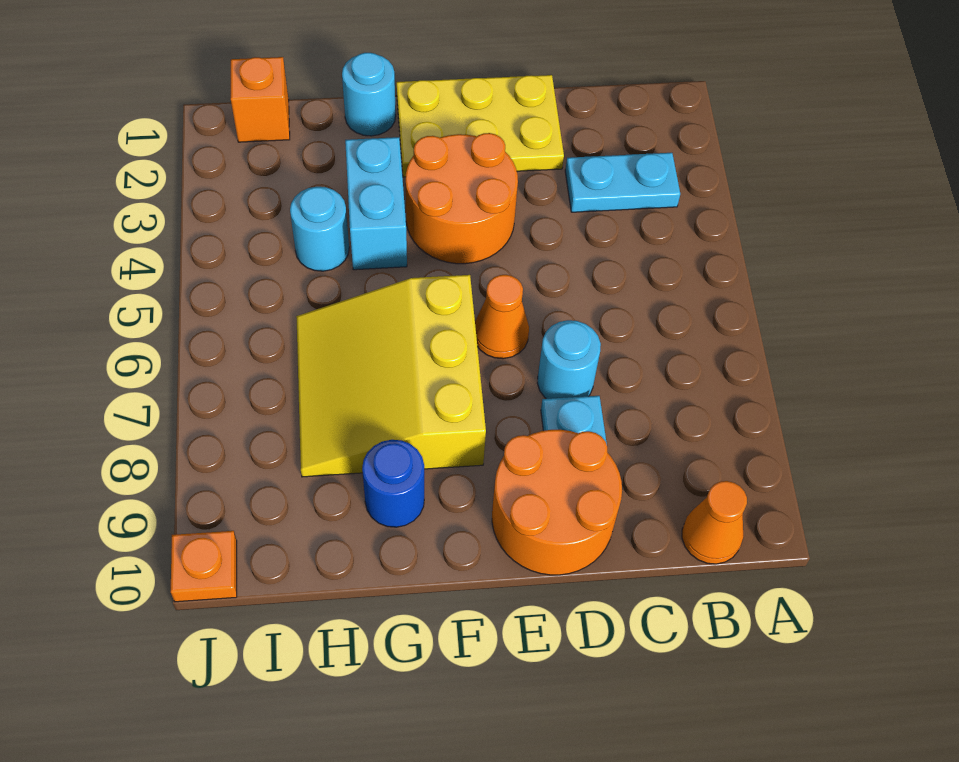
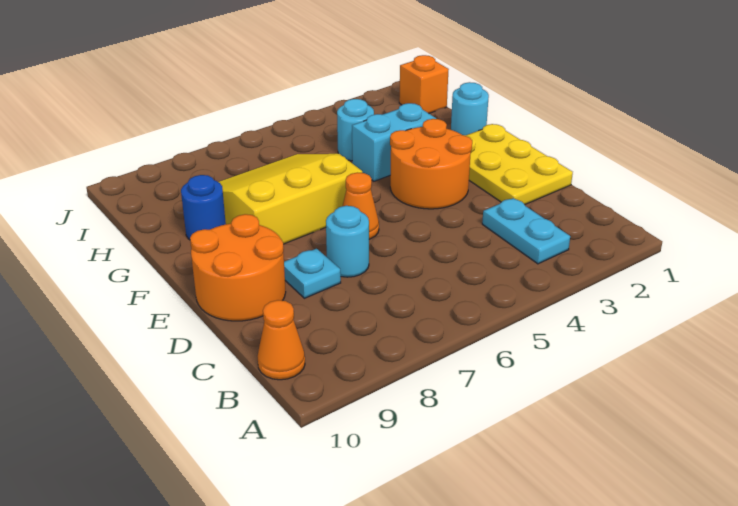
orange 1x1 plate [171,531,237,602] -> none

